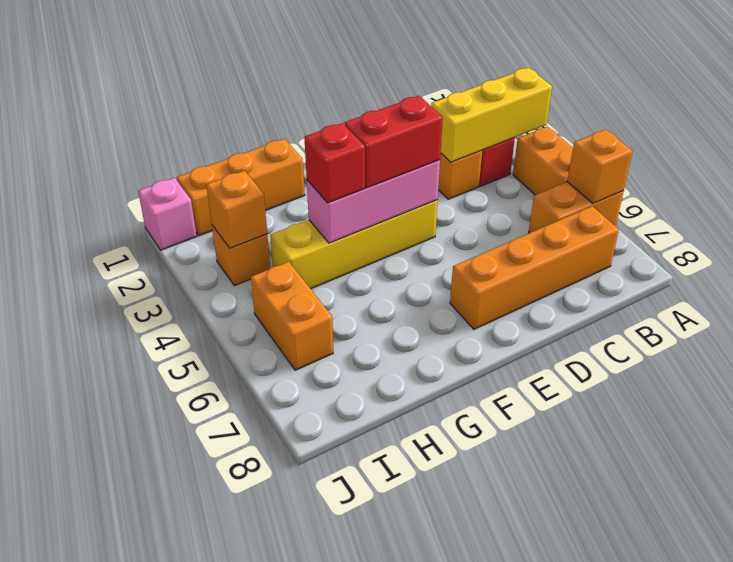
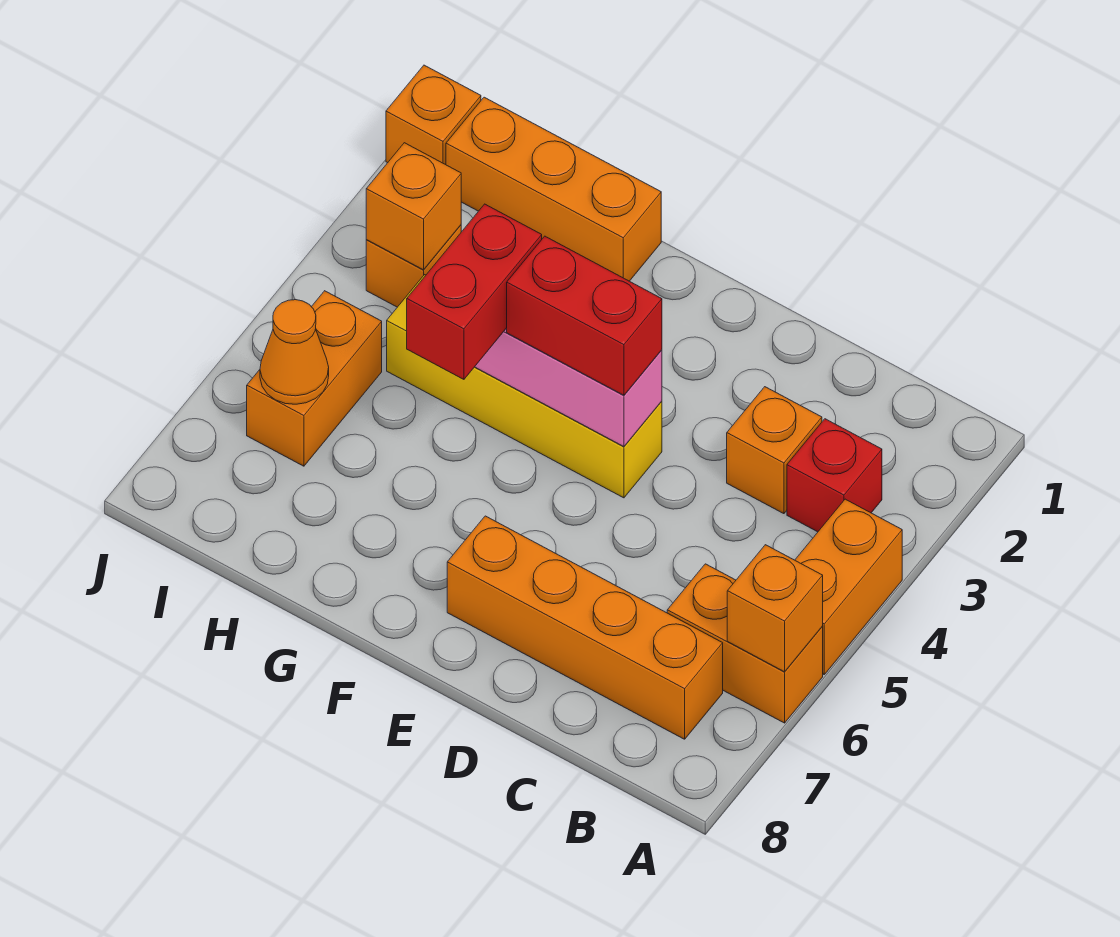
yellow 1x3 brick [431,68,552,162] -> none
red 1x1 brick [304,123,365,203] -> red 1x2 brick [407,204,542,379]
none -> orange 1x1 cone [260,300,329,404]
pink 1x1 brick [138,178,197,250] -> orange 1x1 brick [386,65,481,165]

